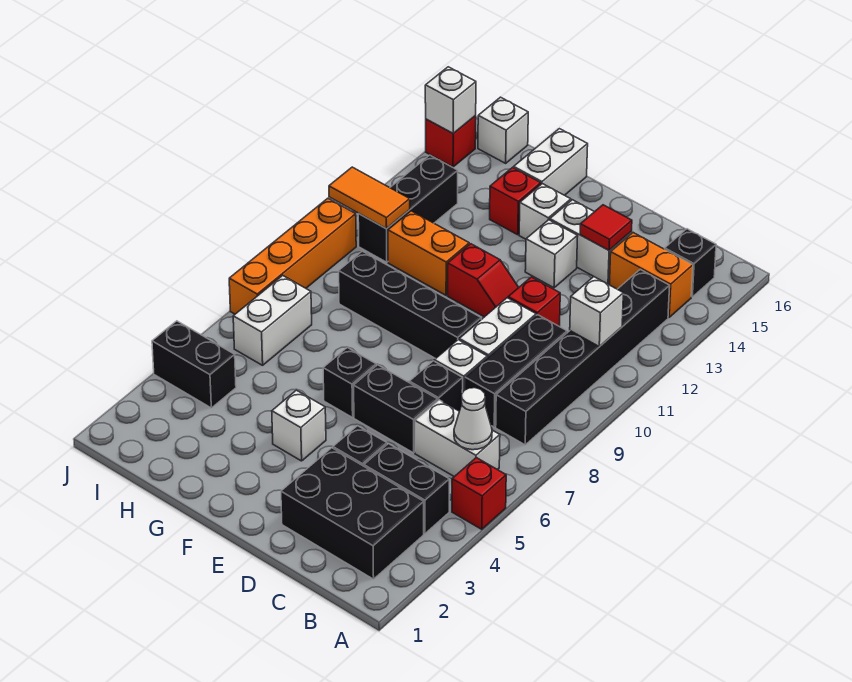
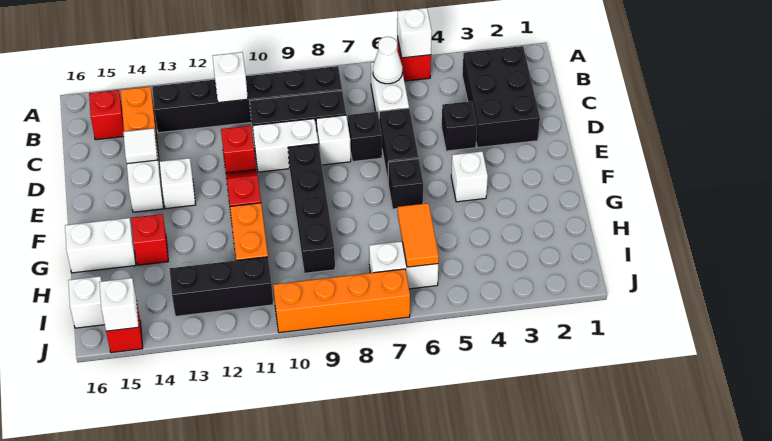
black 1x2 brick [364,444,449,533] -> none
black 1x1 brick [665,229,716,297] -> red 1x1 brick [89,90,124,140]
red 1x1 tile [580,205,632,250] -> white 1x1 tile [123,128,157,164]
white 1x1 brick [519,184,571,239] -> white 1x1 brick moved to [397,8,432,58]
black 1x2 brick [152,321,236,408] -> none
orange 1x2 tile [329,167,410,229] -> orange 1x2 tile moved to [398,203,439,267]

